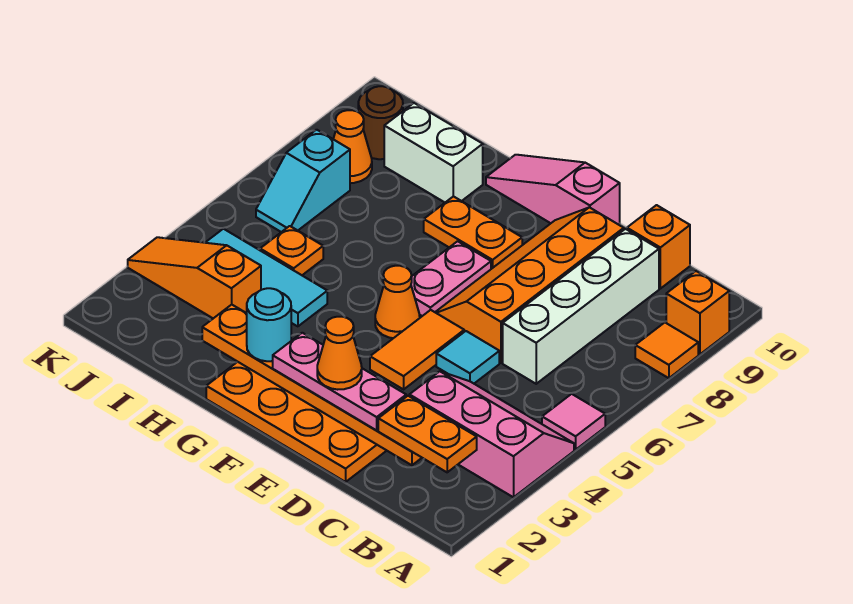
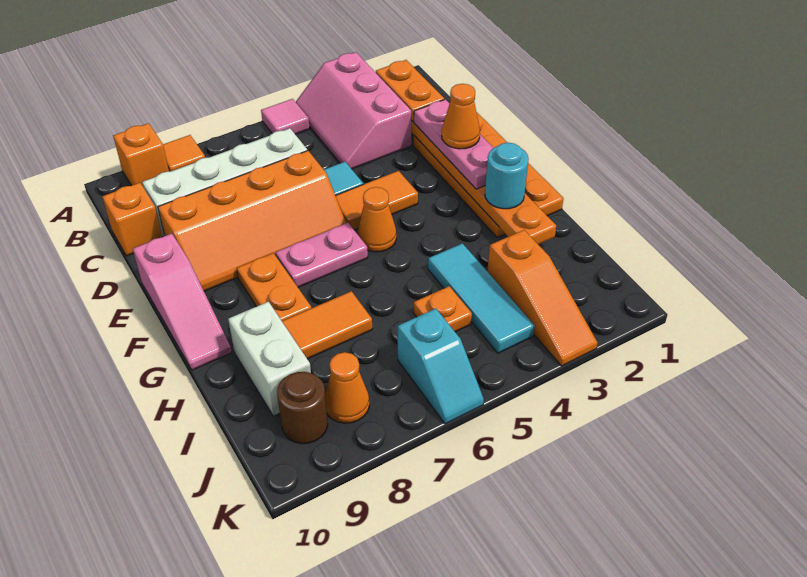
none -> orange 1x2 tile [282,291,372,359]
cyan 1x2 slope [256,130,350,232] -> cyan 1x2 slope turned to [398,309,484,424]

